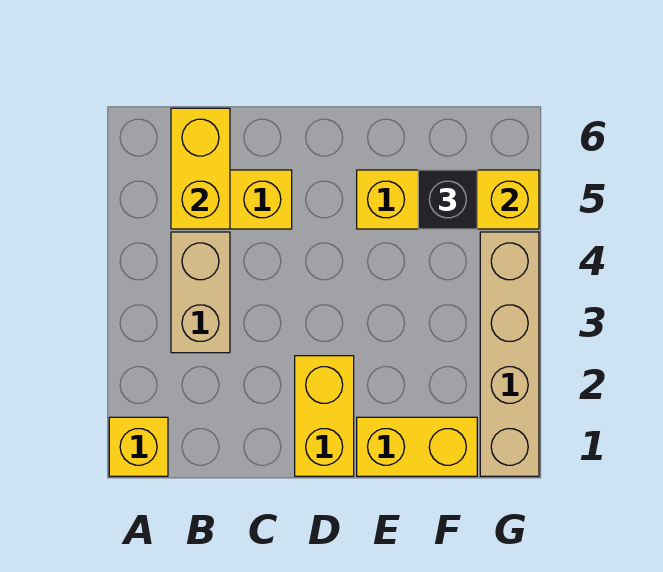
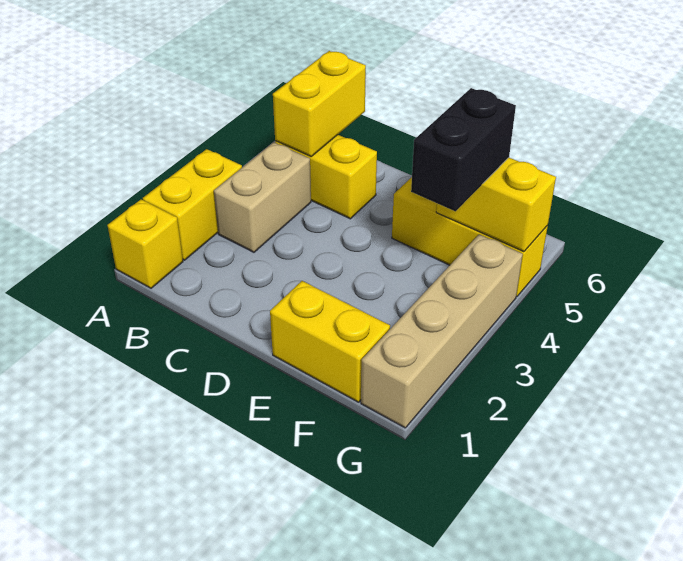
yellow 1x2 brick [295,356,354,476] -> yellow 1x2 brick moved to [143,149,242,260]
black 1x1 brick [418,170,477,229] -> black 1x2 brick [411,88,516,211]

